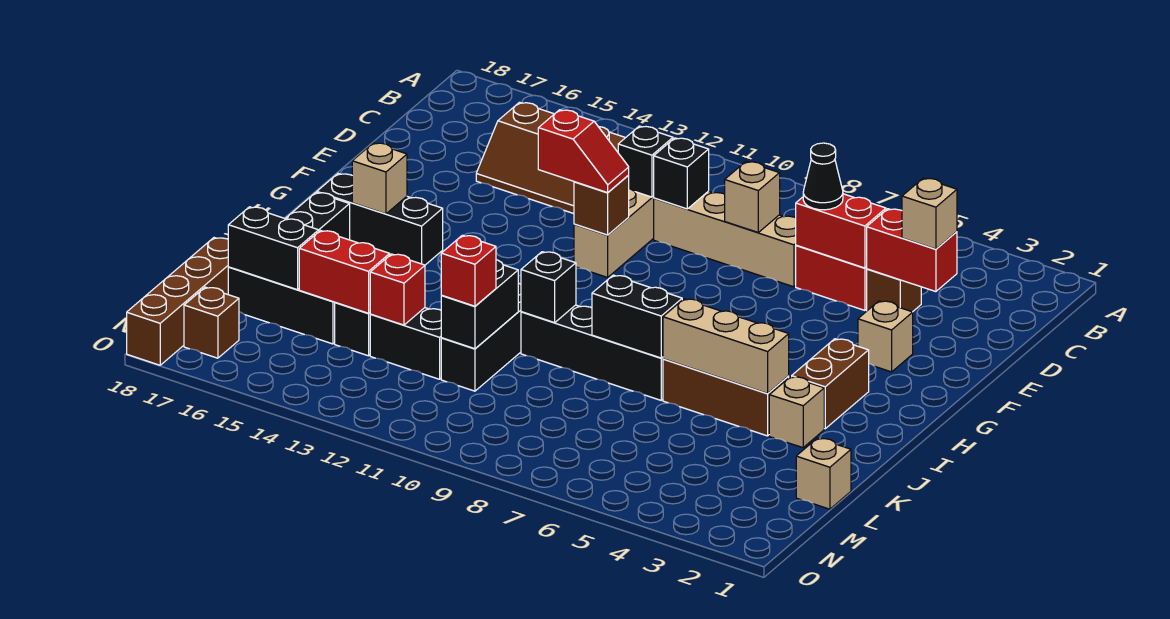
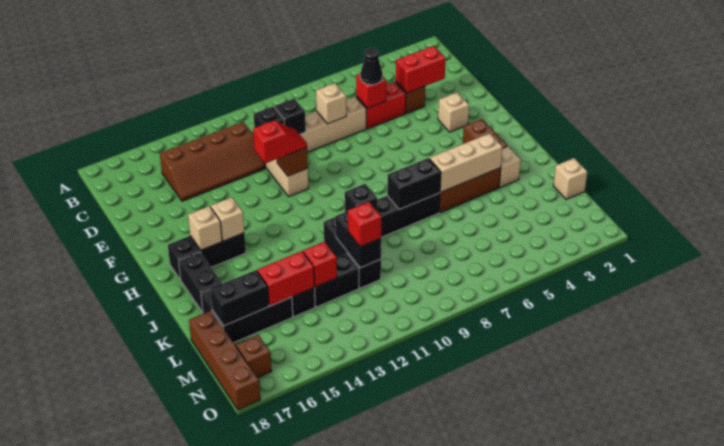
tan 1x1 brick [902,178,957,249] -> tan 1x1 brick moved to [211,197,244,241]
red 1x2 brick [796,194,886,268] -> red 1x1 brick [356,74,387,108]

